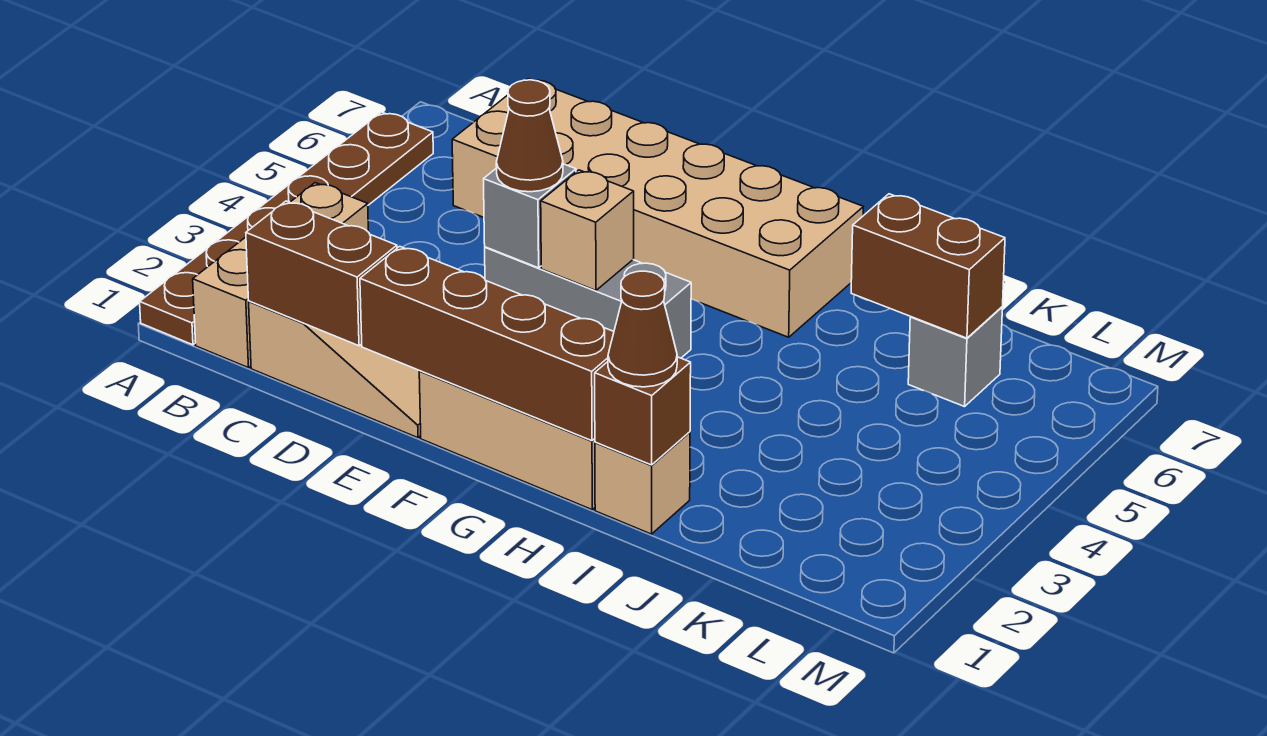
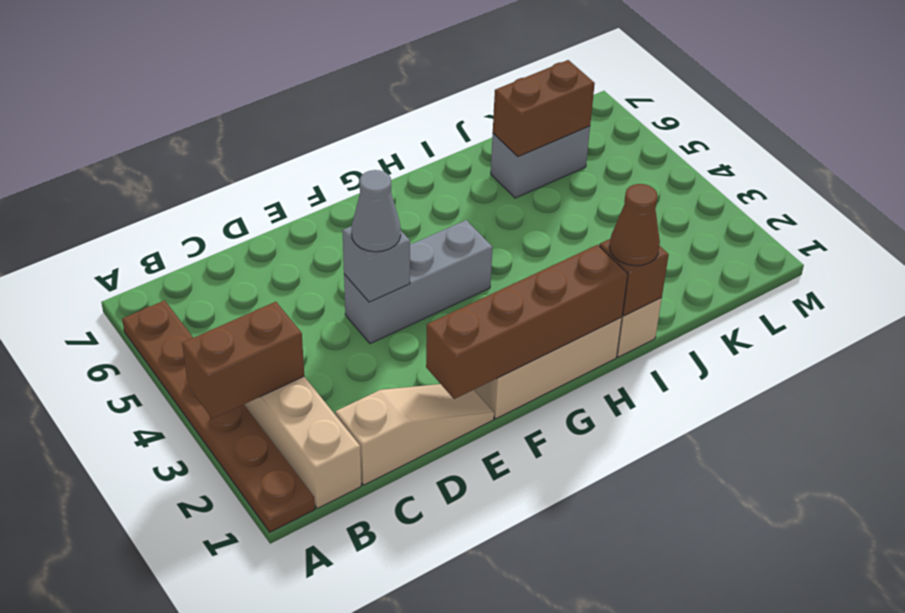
brown 1x2 brick [246,201,397,346] -> brown 1x2 brick moved to [182,302,304,419]
tan 2x6 brick [452,79,863,337] -> none
brown 1x1 cone [496,80,563,192] -> grey 1x1 cone [351,170,401,252]
tan 1x1 brick [541,170,634,291] -> none
grey 1x1 brick [908,307,1003,407] -> grey 1x2 brick [491,126,590,198]

